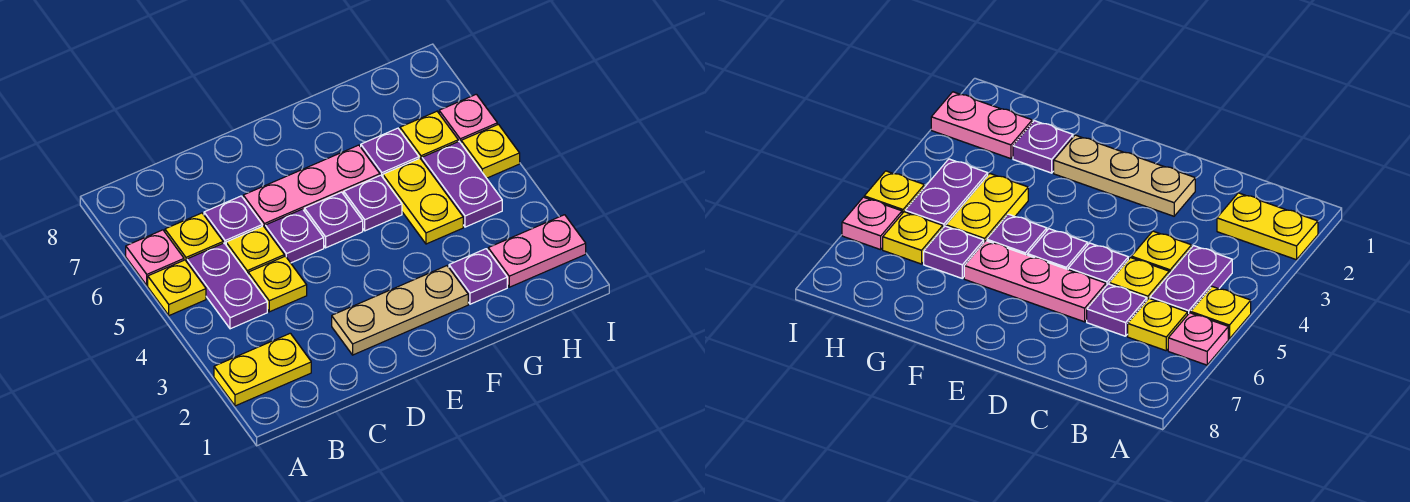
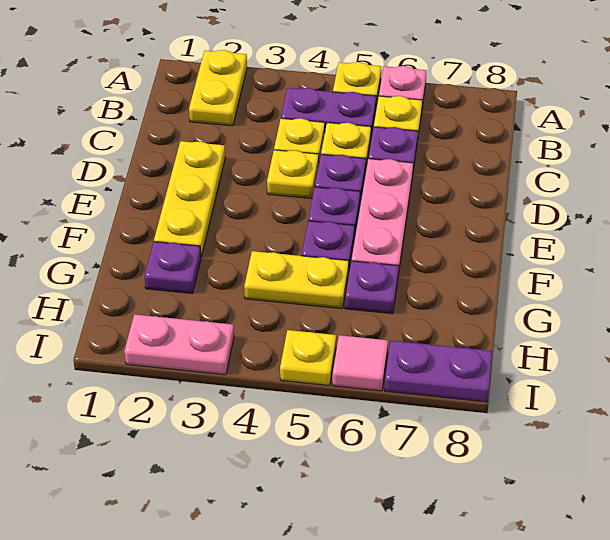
tan 1x3 plate [332,266,468,355] -> yellow 1x3 plate [154,141,225,257]
pink 1x2 plate [488,215,586,287] -> pink 1x2 plate turned to [124,314,234,375]
purple 1x2 plate [422,141,502,227] -> purple 1x2 plate moved to [385,341,492,402]
yellow 1x1 plate [400,111,458,160] -> yellow 1x1 plate moved to [267,150,319,199]
pink 1x1 plate [439,94,497,143] -> pink 1x1 tile [332,335,388,391]

